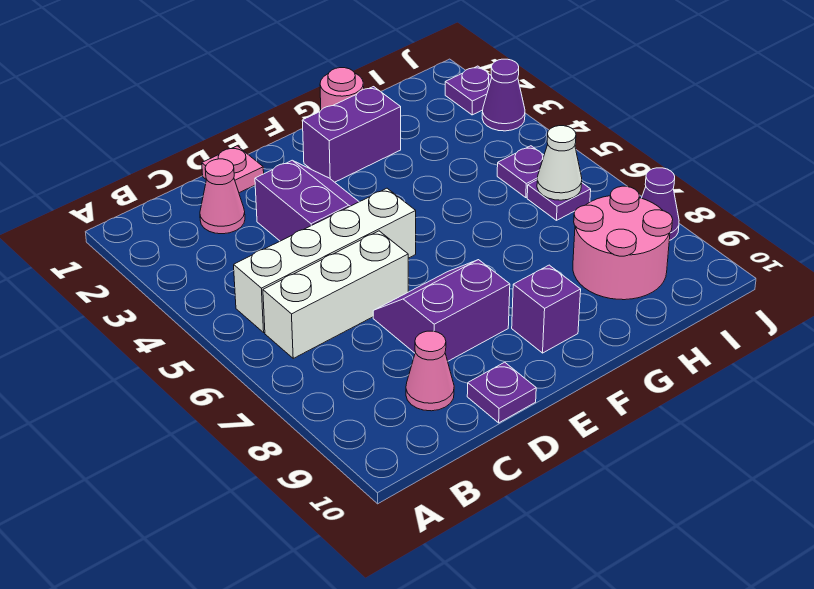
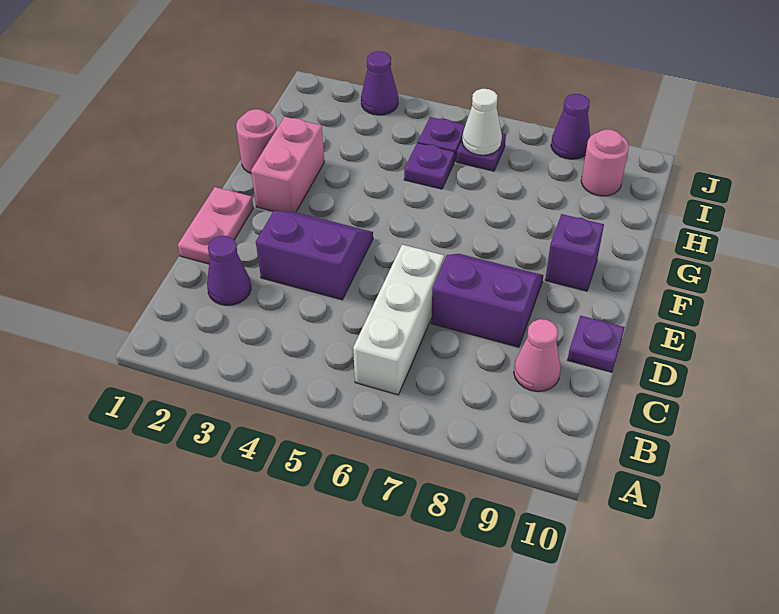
white 1x4 brick [234,188,416,332] -> none
pink 1x1 cone [200,159,245,234] -> purple 1x1 cone [207,236,251,305]
pink 1x1 plate [202,146,264,193] -> pink 1x2 plate [178,187,253,264]
purple 2x2 slope [373,260,510,361] -> purple 2x2 slope turned to [431,254,543,347]
purple 1x2 brick [302,87,401,182] -> pink 1x2 brick [251,117,324,212]
pink 2x2 round brick [573,186,673,300] -> pink 1x1 round brick [581,129,629,196]
purple 1x1 plate [445,66,492,115] -> purple 1x1 plate moved to [404,143,455,189]

